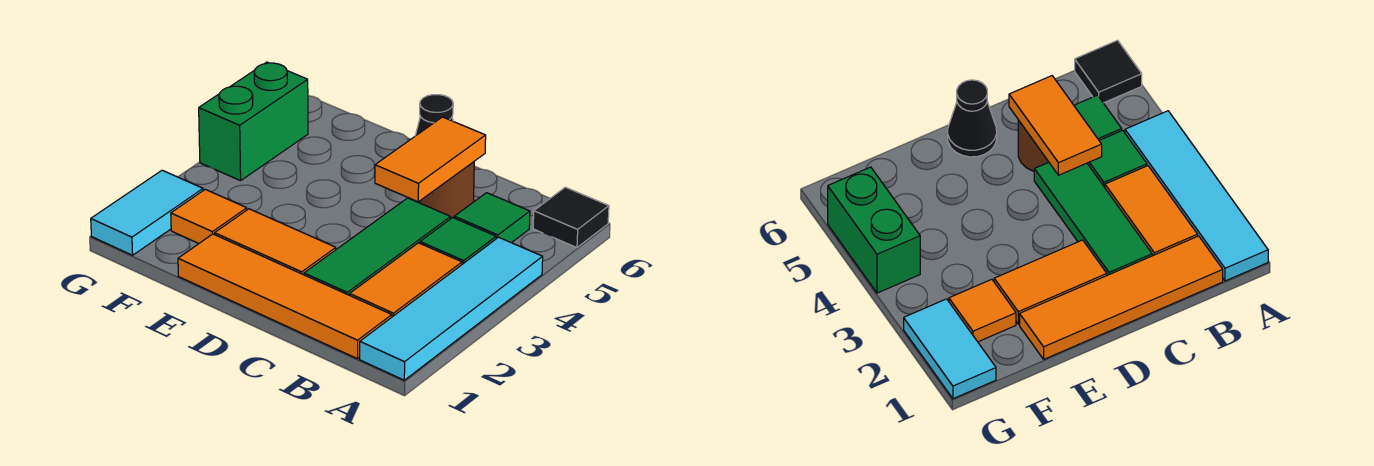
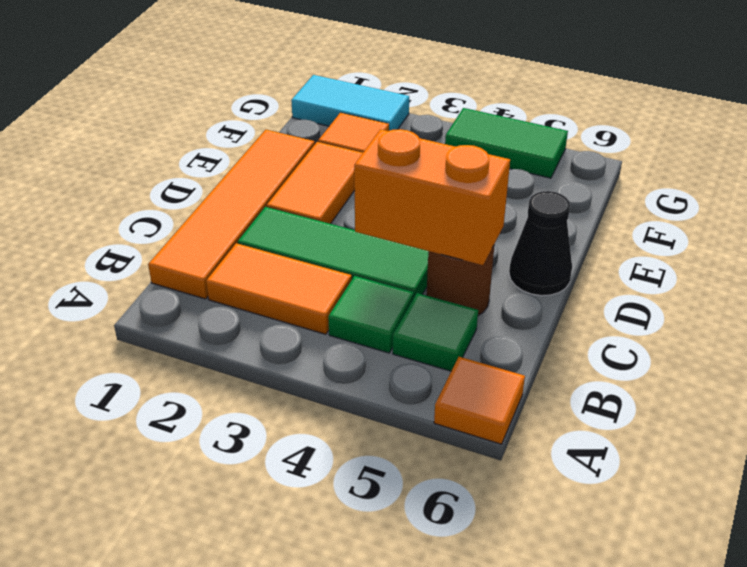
cyan 1x4 tile [360,237,543,380] -> none
black 1x1 tile [533,187,609,248] -> orange 1x1 tile [434,357,525,444]
orange 1x2 tile [375,117,486,202] -> orange 1x2 brick [354,129,510,265]
green 1x2 brick [199,62,308,181] -> green 1x2 tile [445,108,568,178]

